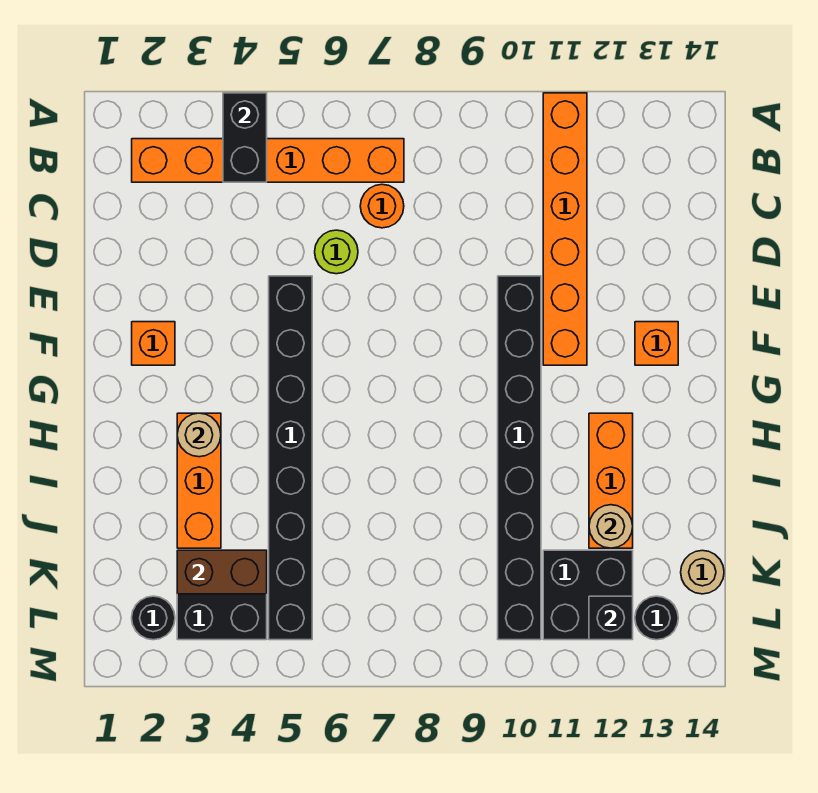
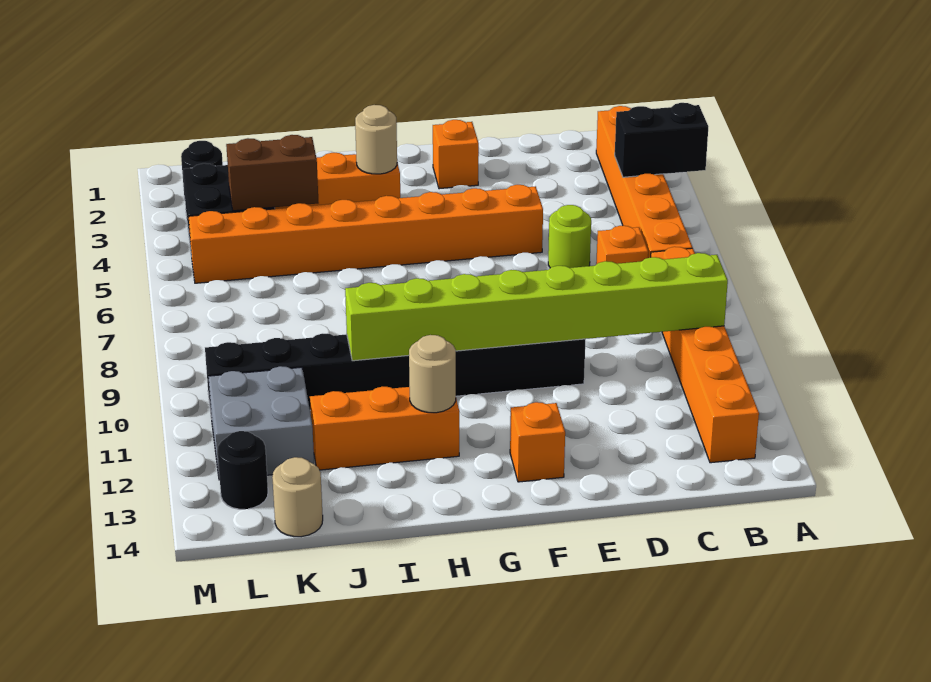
orange 1x6 brick [543,93,587,365] -> orange 1x6 brick turned to [651,247,759,463]
none -> lime 1x8 brick [345,253,728,361]
orange 1x1 round brick [360,184,404,228] -> orange 1x1 brick [596,226,648,264]
black 1x8 brick [269,276,312,640] -> orange 1x8 brick [189,185,543,283]
tan 1x1 round brick [589,505,633,548] -> tan 1x1 round brick moved to [409,335,456,413]
brown 1x2 brick [177,550,267,594] -> brown 1x2 brick turned to [226,135,319,211]
black 2x2 brick [543,550,633,640] -> grey 2x2 brick [208,366,314,480]
black 1x1 brick [589,596,633,640] -> none

